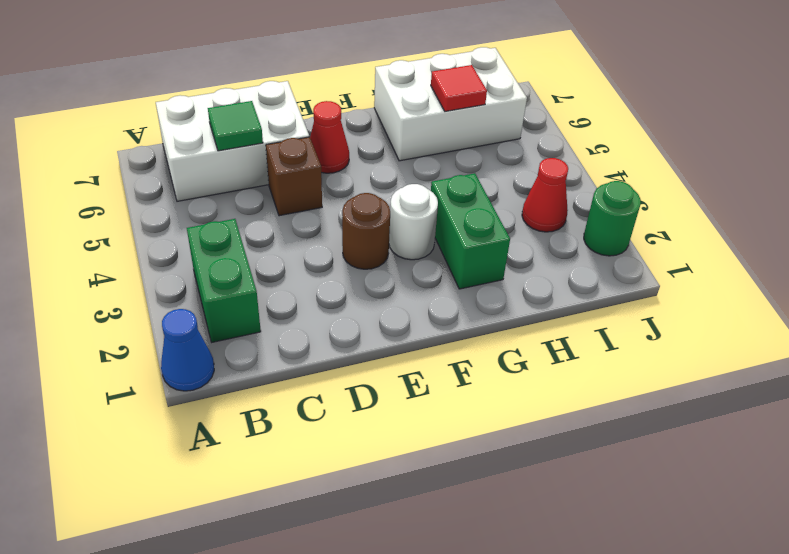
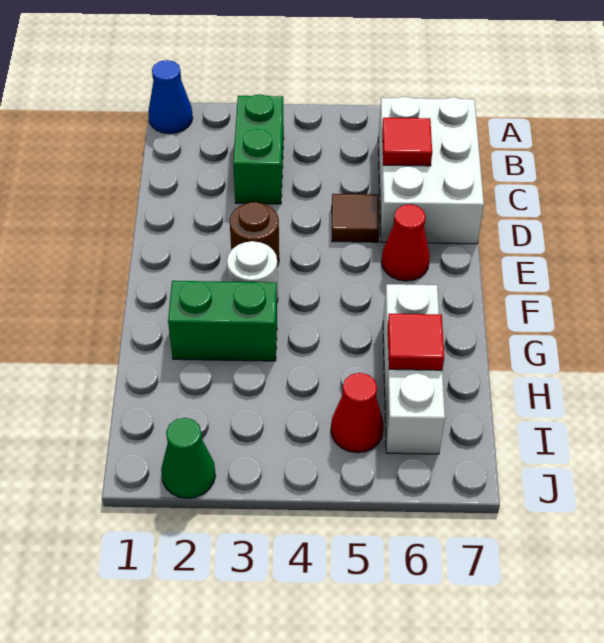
green 1x2 brick [187,219,261,342] -> green 1x2 brick turned to [233,94,284,204]
green 1x1 tile [208,101,263,151] -> red 1x1 tile [382,118,432,166]
brown 1x1 brick [266,137,322,216] -> brown 1x1 tile [332,194,380,242]
white 2x3 brick [374,47,527,161] -> white 1x3 brick [383,284,445,454]
red 1x1 cone [522,158,568,232] -> red 1x1 cone moved to [331,373,384,453]
green 1x1 round brick [584,181,641,256] -> green 1x1 cone [161,418,216,498]

